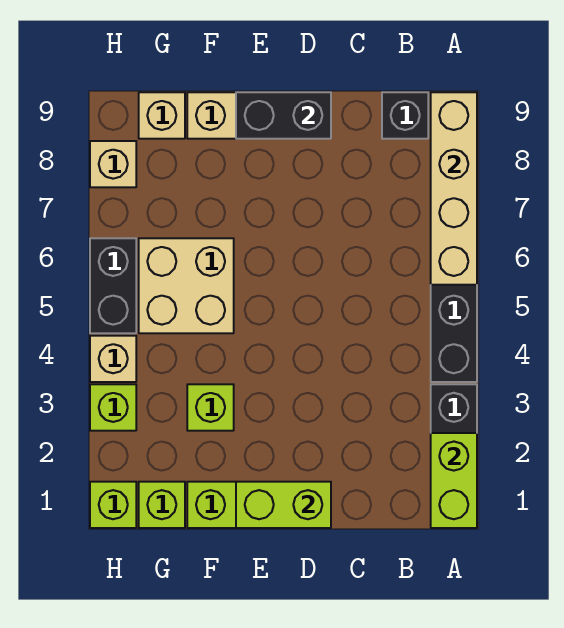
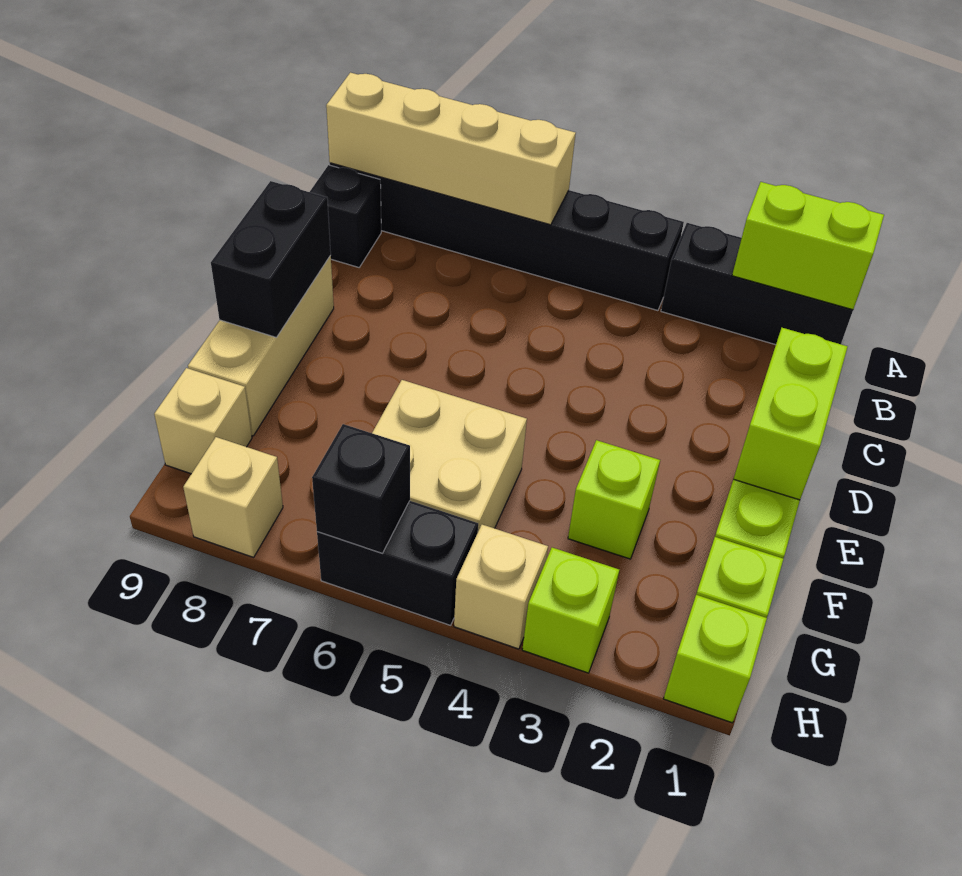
none -> black 1x1 brick [312,424,410,553]

